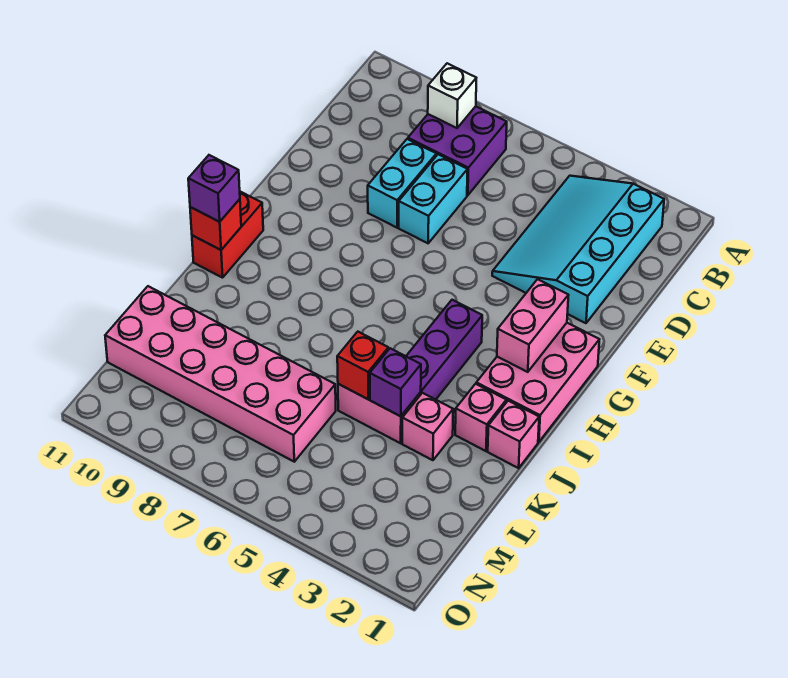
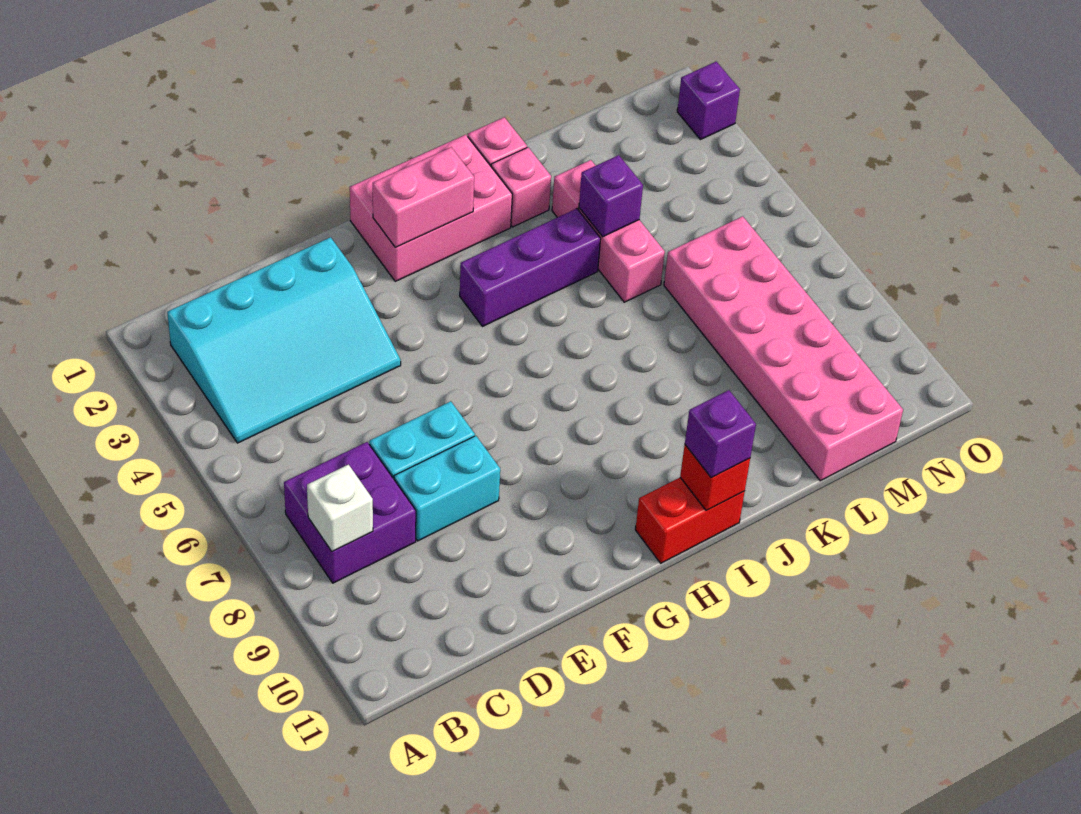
red 1x1 brick [337,332,388,399] -> none
none -> purple 1x1 brick [677,62,740,139]

